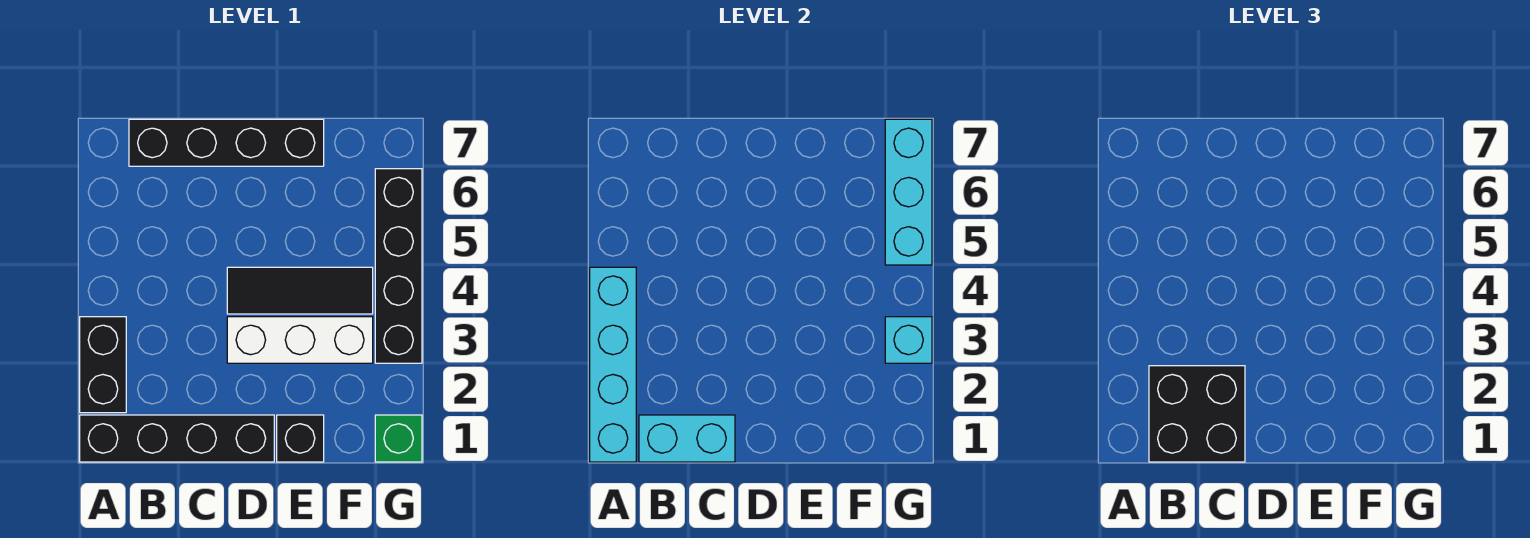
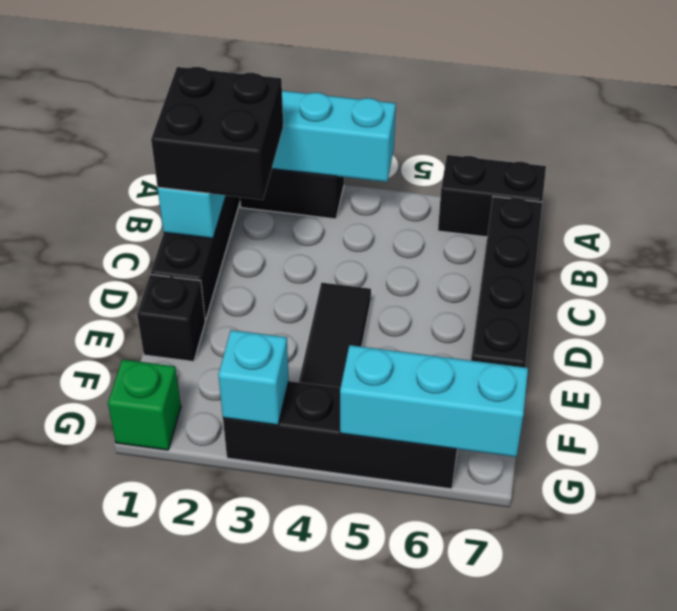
none -> black 1x2 brick [438,155,546,237]
white 1x3 brick [227,317,373,363] -> none

